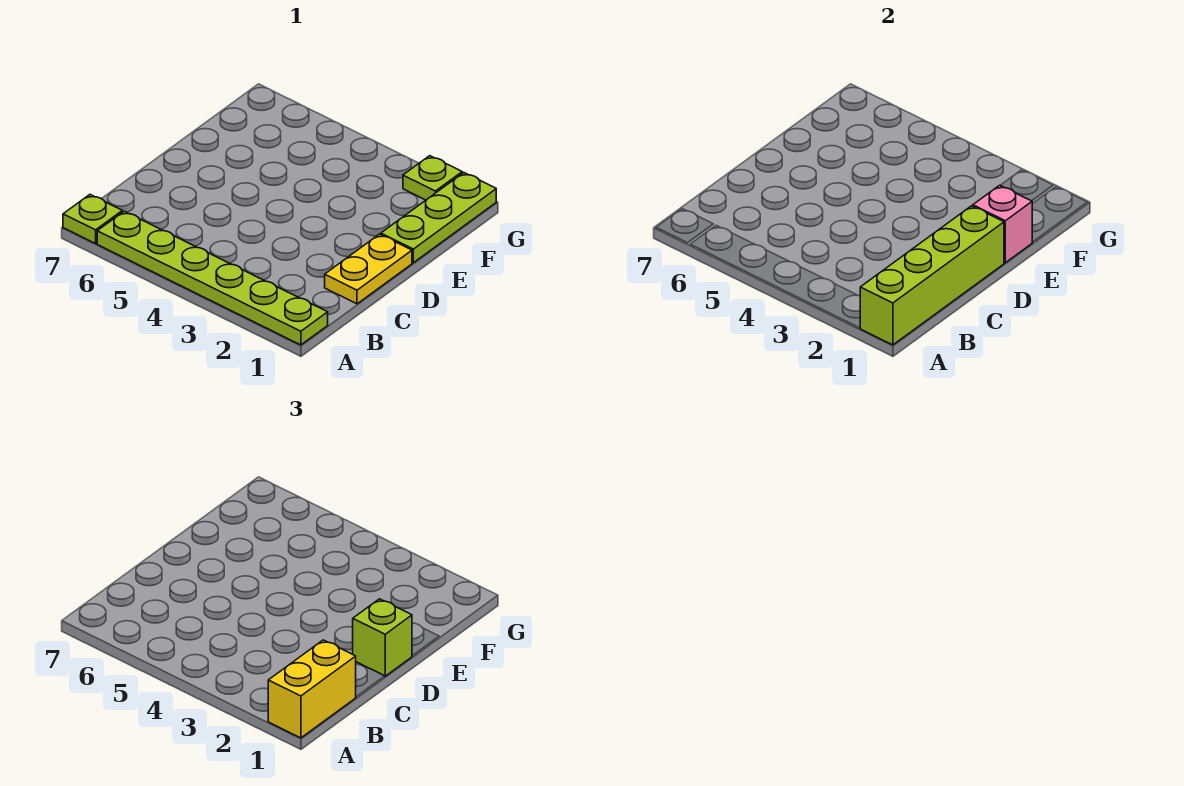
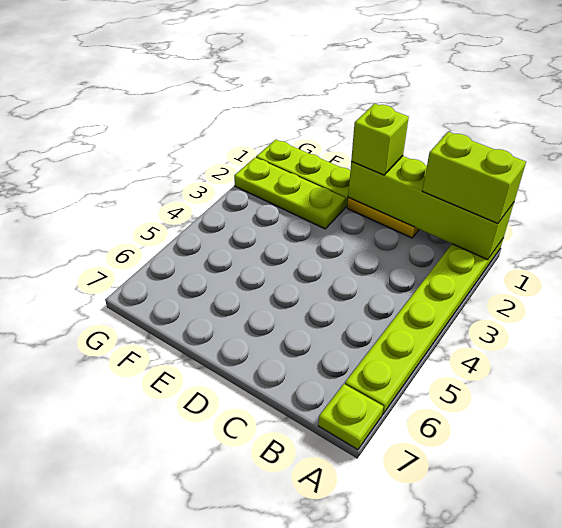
yellow 1x2 brick [268,640,356,738] -> lime 1x2 brick [422,132,526,223]
pink 1x1 brick [973,185,1032,263] -> none
lime 1x1 plate [403,156,462,200] -> lime 1x3 plate [234,157,346,229]

